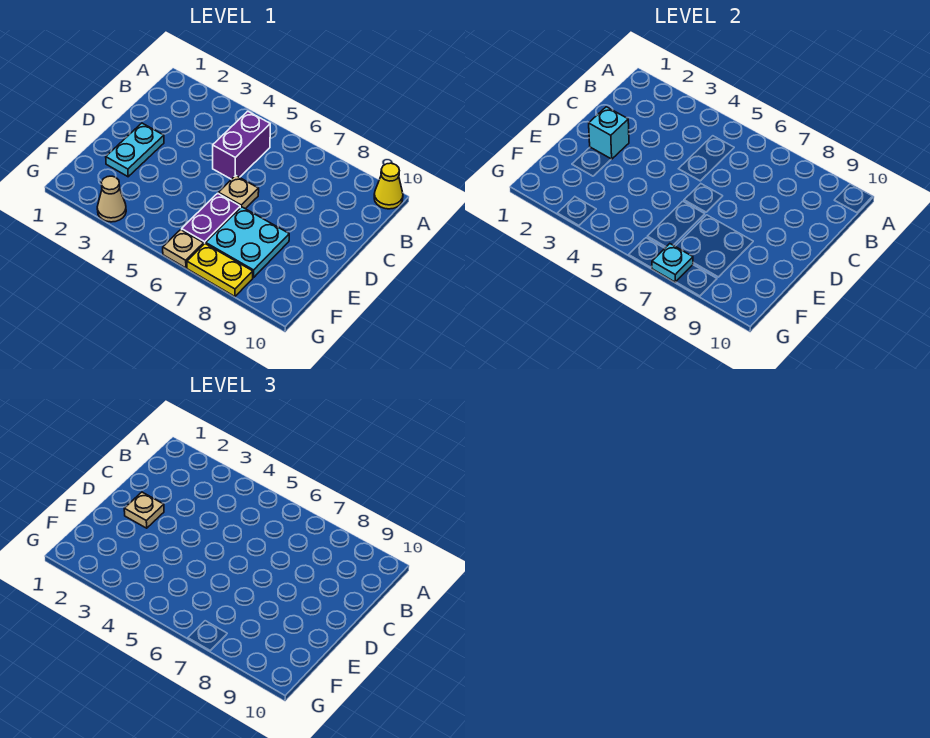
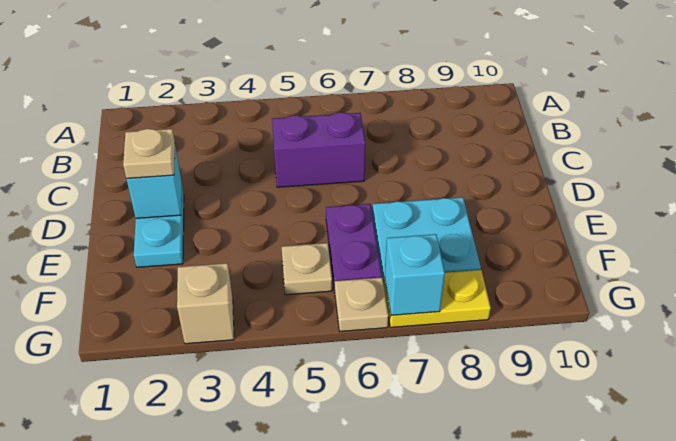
yellow 1x1 cone [374,163,403,209] -> none
purple 1x2 brick [213,111,270,179] -> purple 1x2 brick turned to [272,112,366,187]
tan 1x1 plate [218,176,259,209] -> tan 1x1 plate moved to [282,243,332,295]
tan 1x1 cone [97,176,126,222] -> tan 1x1 brick [177,263,234,344]
cyan 1x1 plate [652,244,693,282] -> cyan 1x1 brick [384,234,445,315]

